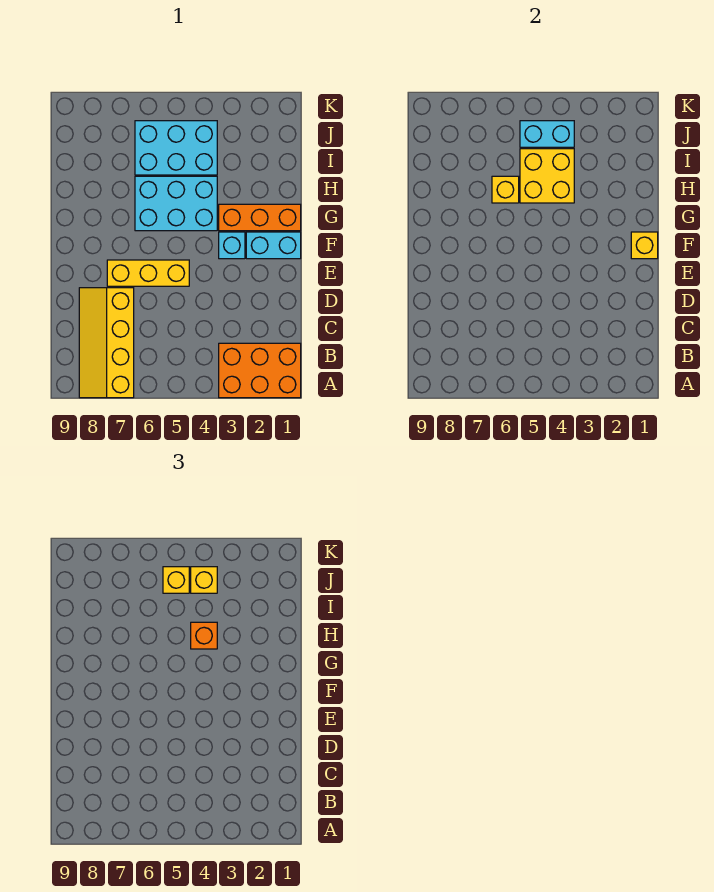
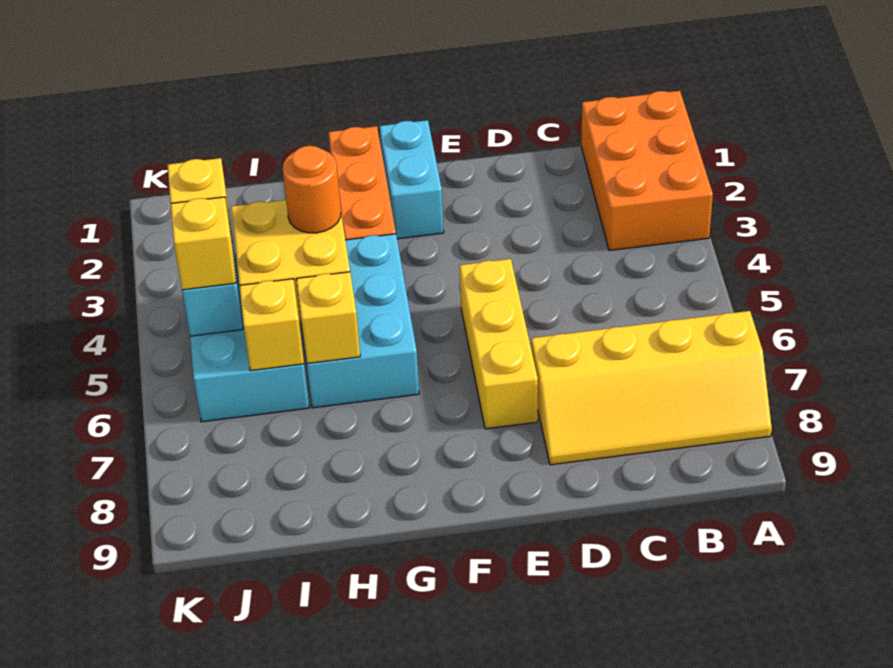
yellow 1x1 brick [631,232,658,259] -> yellow 1x1 brick moved to [239,279,304,371]
cyan 1x1 brick [219,232,245,259] -> none
orange 1x1 brick [191,622,217,649] -> orange 1x1 round brick [283,146,341,233]

